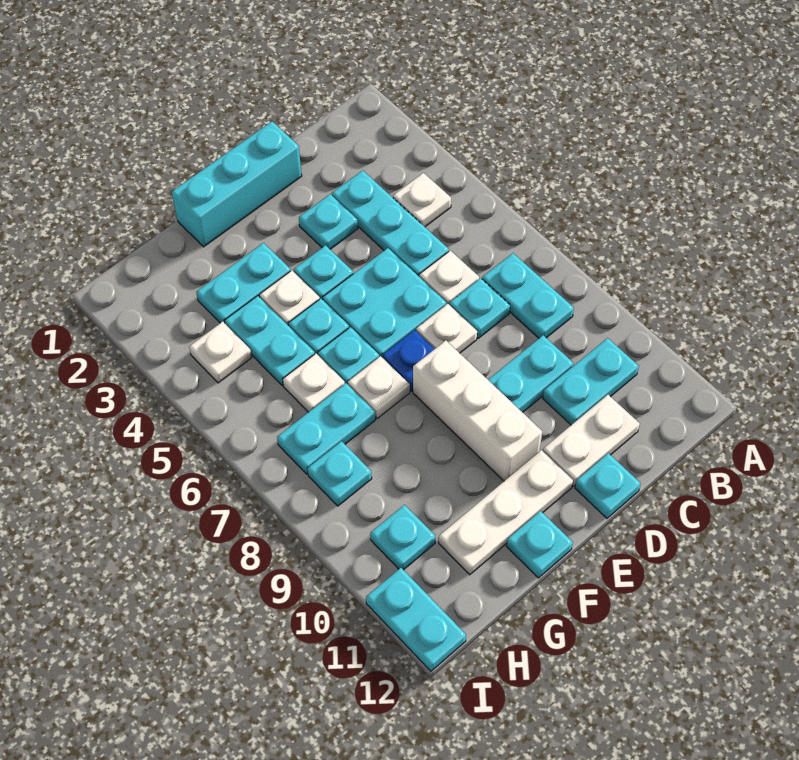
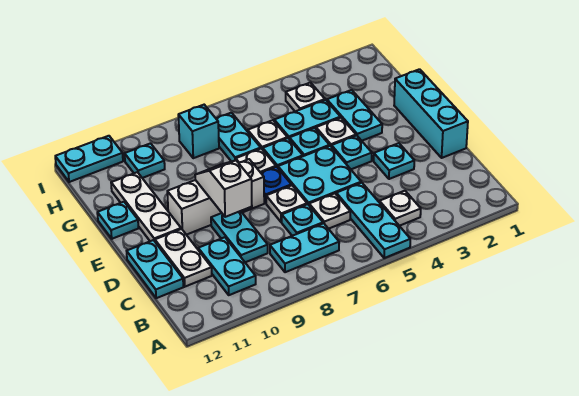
cyan 1x3 plate [332,170,449,276] -> cyan 1x3 plate turned to [336,183,410,258]
none -> white 1x2 slope [195,160,252,217]
cyan 1x1 plate [575,453,641,518] -> cyan 1x2 plate [127,240,183,298]
cyan 1x1 plate [308,441,372,506] -> cyan 1x1 brick [178,105,219,158]

